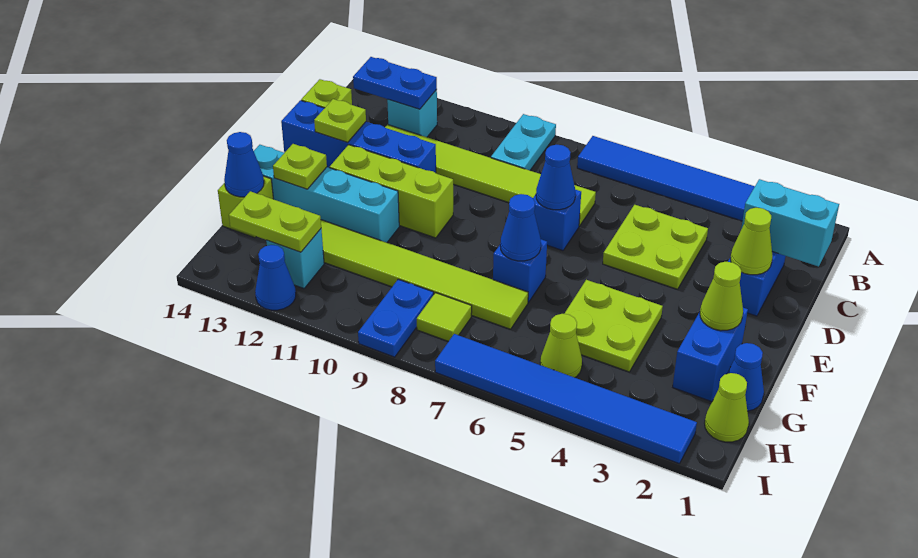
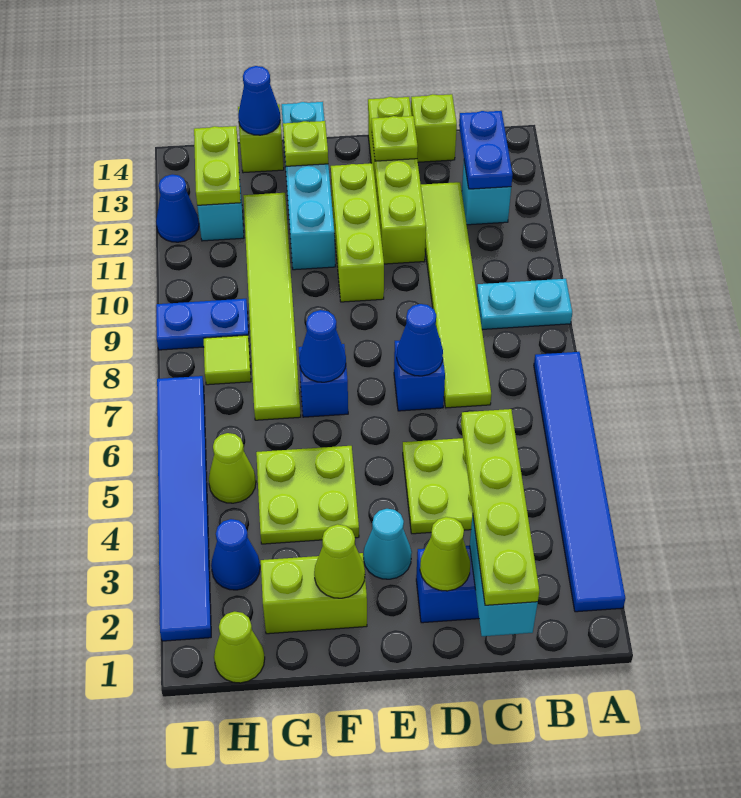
none -> lime 1x4 plate [461,409,539,605]
blue 1x4 brick [281,100,436,173] -> lime 1x4 brick [368,97,426,264]
none -> cyan 1x1 cone [363,509,412,579]
blue 1x2 brick [673,308,748,402] -> lime 1x2 brick [261,553,367,634]
blue 1x1 cone [727,343,764,411] -> blue 1x1 cone moved to [211,519,260,590]

